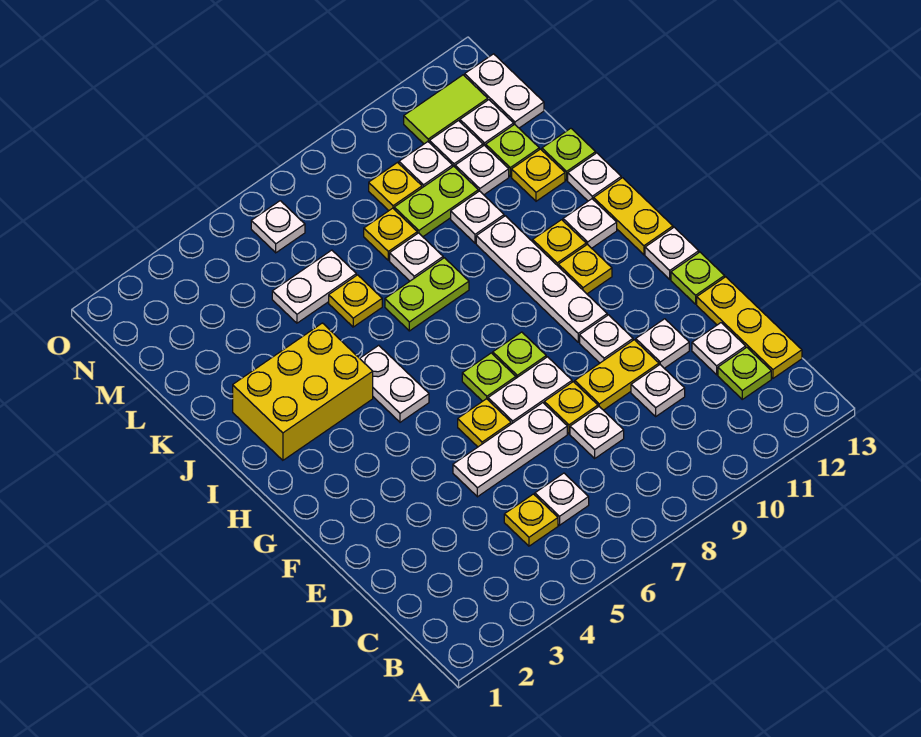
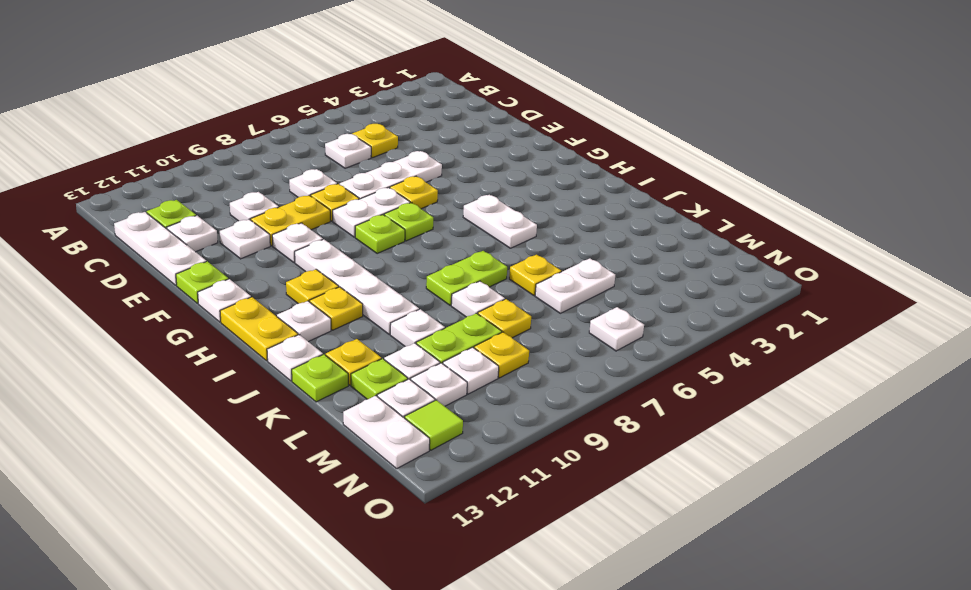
yellow 1x3 plate [697,277,802,378] -> white 1x3 plate [114,212,206,285]
yellow 2x3 brick [233,323,373,460] -> none
lime 1x2 tile [404,75,488,144] -> lime 1x1 tile [405,400,463,450]

